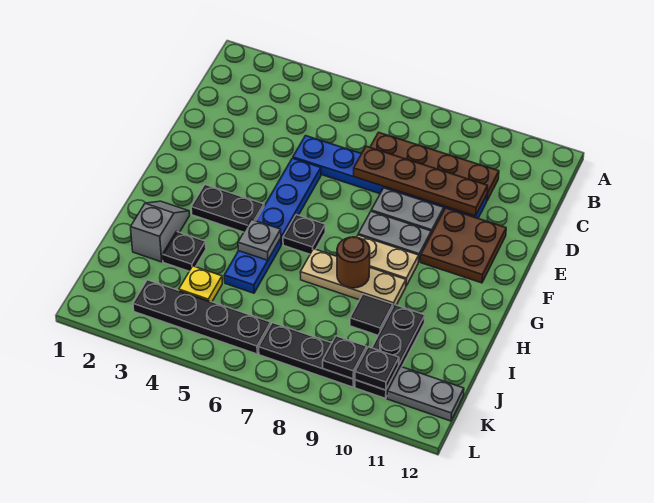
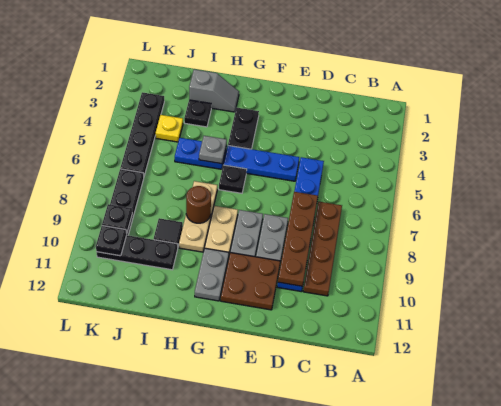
grey 1x2 plate [387,366,464,421] -> grey 1x2 plate moved to [195,248,229,301]

